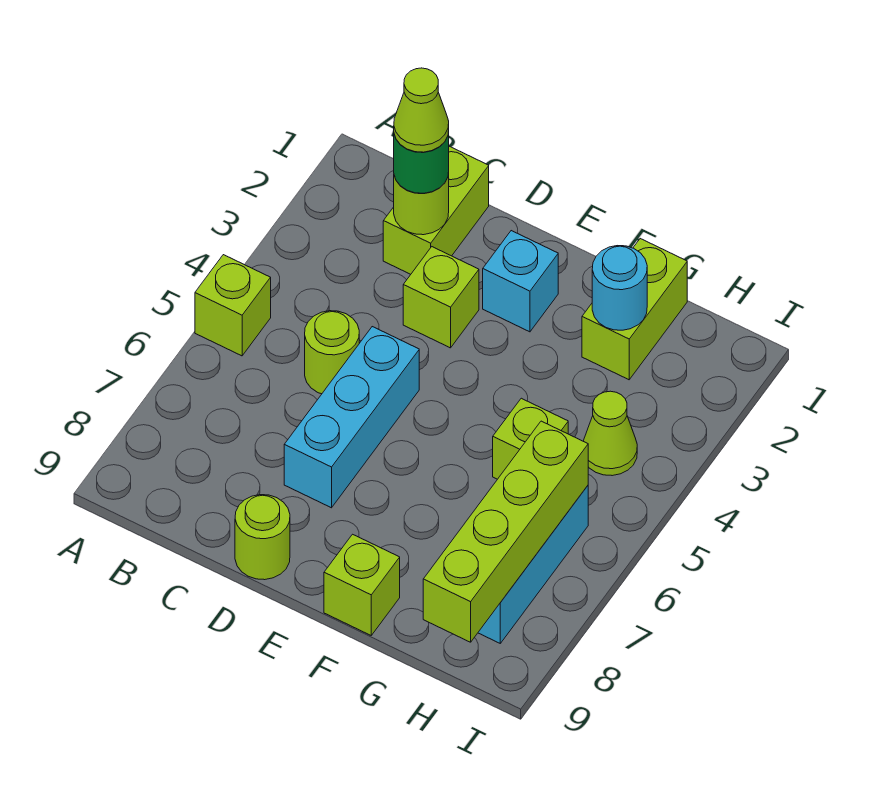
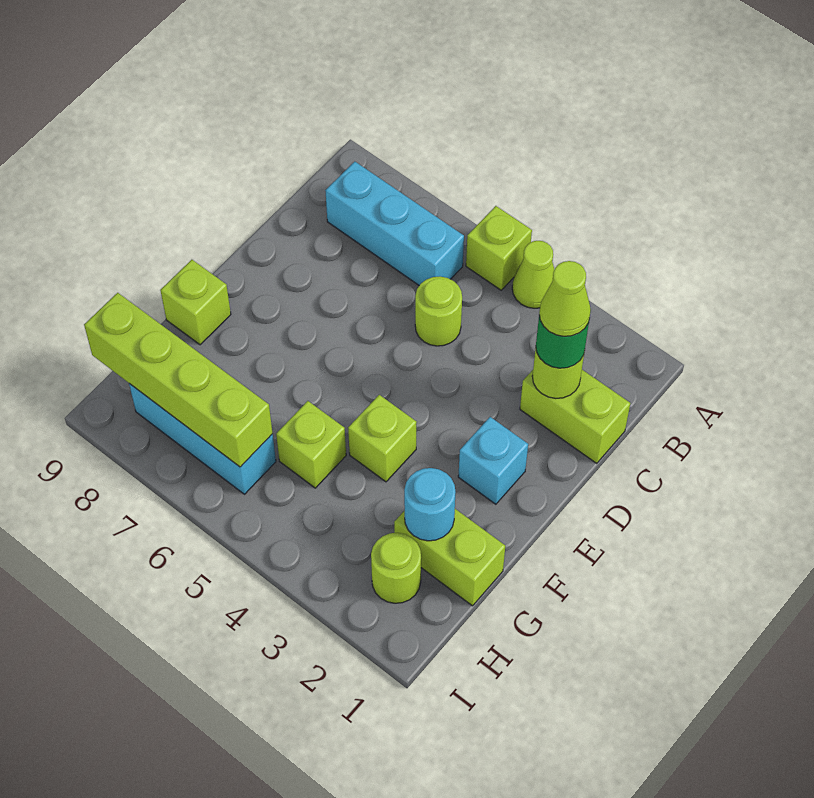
lime 1x1 brick [403,247,479,348] -> lime 1x1 brick moved to [348,395,417,482]
cyan 1x3 brick [284,327,419,508] -> cyan 1x3 brick moved to [325,162,464,285]
lime 1x1 round brick [235,495,290,580] -> lime 1x1 round brick moved to [371,533,421,603]
lime 1x1 cone [583,391,637,476] -> lime 1x1 cone moved to [512,241,554,308]

